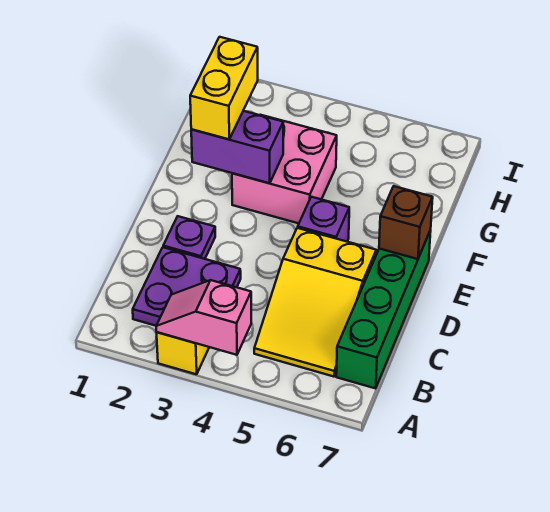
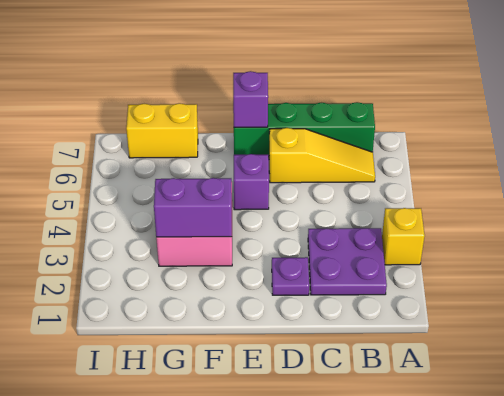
pink 1x2 slope [156,280,251,355] -> none
yellow 2x3 slope [254,228,376,377] -> yellow 1x3 slope [269,128,375,183]
brown 1x1 brick [379,186,433,259] -> purple 1x1 brick [233,71,268,127]
purple 1x2 brick [191,111,283,183] -> purple 1x2 brick turned to [154,178,232,237]
yellow 1x2 brick [190,37,258,139] -> yellow 1x2 brick moved to [126,103,198,158]

